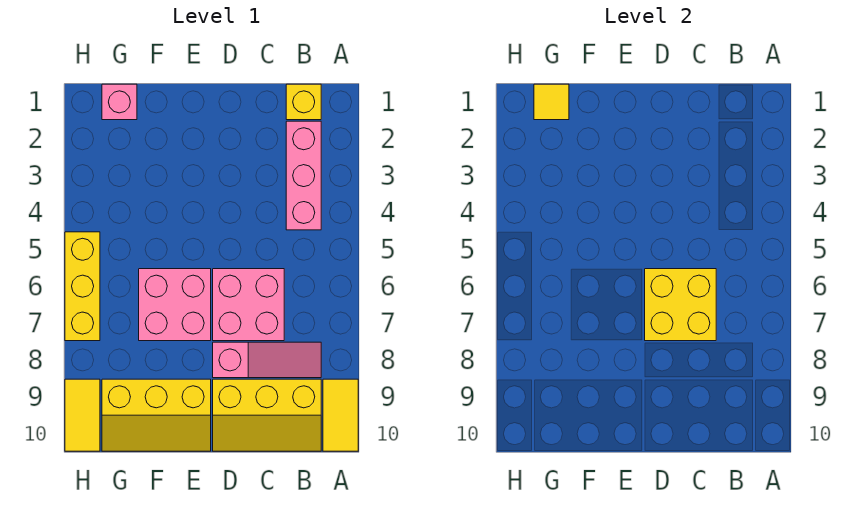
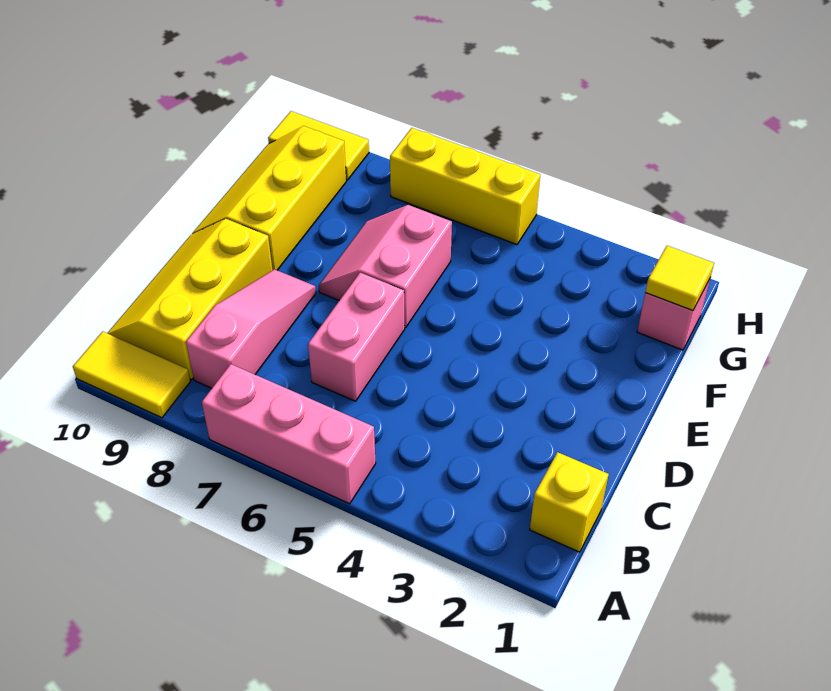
pink 1x3 brick [286,121,321,230] -> pink 1x3 brick moved to [202,364,376,504]
pink 1x3 slope [213,342,321,378] -> pink 1x3 slope turned to [186,269,316,388]
pink 2x2 brick [213,269,284,341] -> pink 1x2 brick [308,273,405,401]
yellow 2x2 brick [645,269,716,341] -> none
pink 2x2 brick [139,269,211,341] -> pink 2x2 slope [319,205,452,328]

